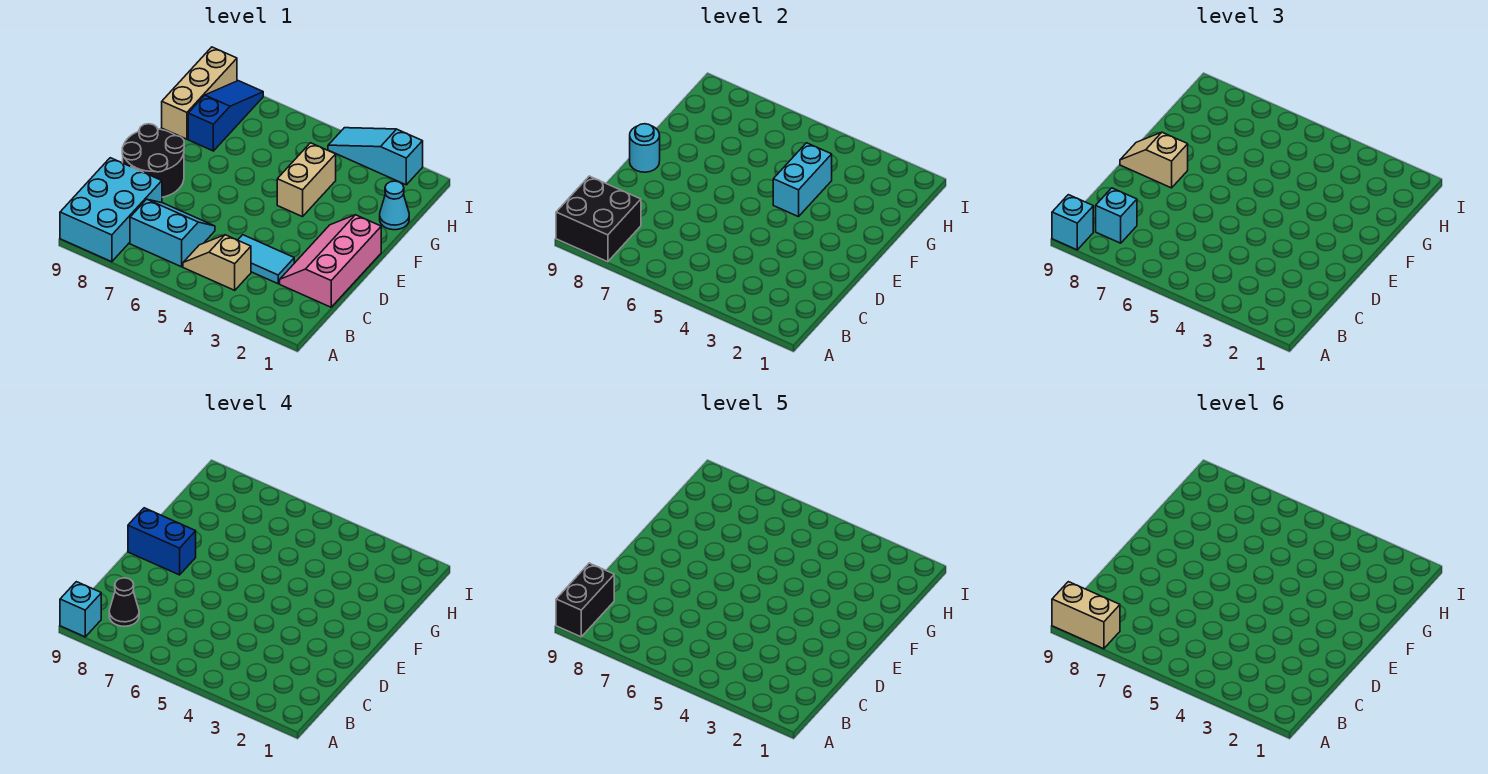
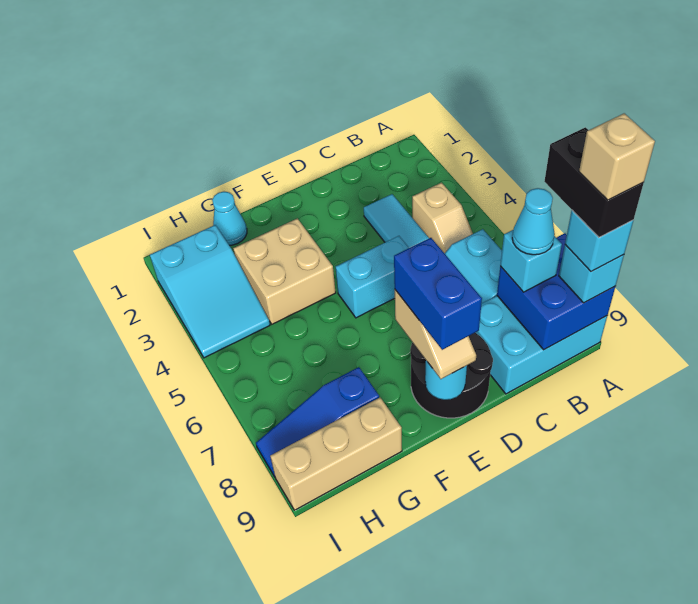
black 2x2 brick [556,176,641,262] -> blue 2x2 brick [497,233,615,350]
tan 1x2 brick [1052,582,1120,649] -> tan 1x1 brick [579,113,655,200]
black 1x2 brick [556,563,614,637] -> black 1x2 brick turned to [544,127,644,237]
black 1x1 cone [109,578,139,626] -> cyan 1x1 cone [512,188,555,255]
pink 2x3 slope [280,215,381,307] -> none
tan 1x2 brick [277,143,336,217] -> tan 2x2 brick [233,218,336,324]
cyan 1x2 brick [773,143,832,217] -> cyan 1x2 brick moved to [336,236,409,318]
cyan 1x3 slope [328,128,423,185] -> cyan 2x3 slope [150,225,270,358]

